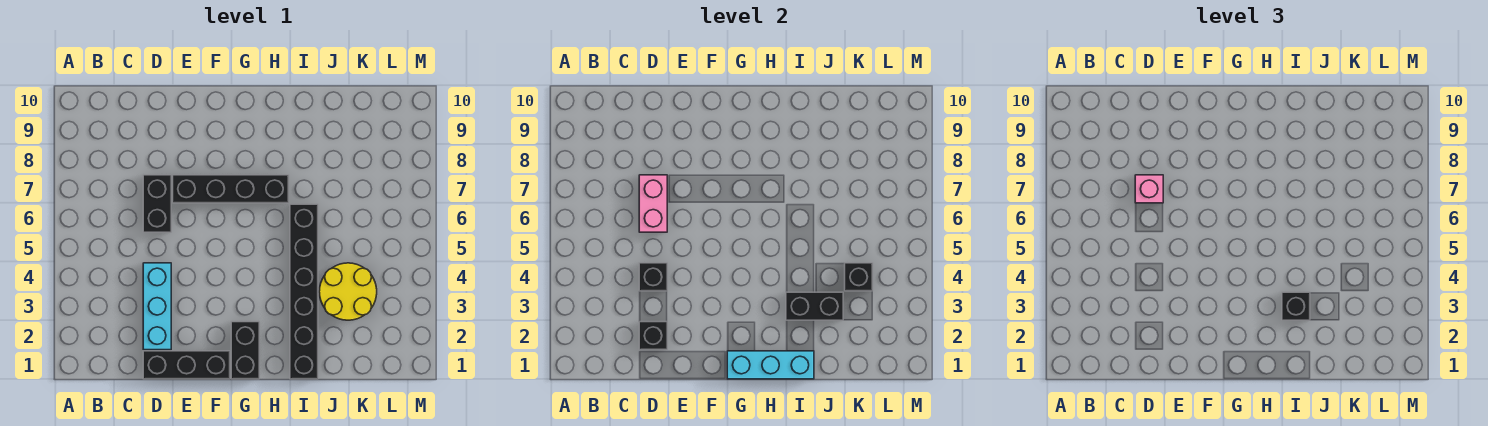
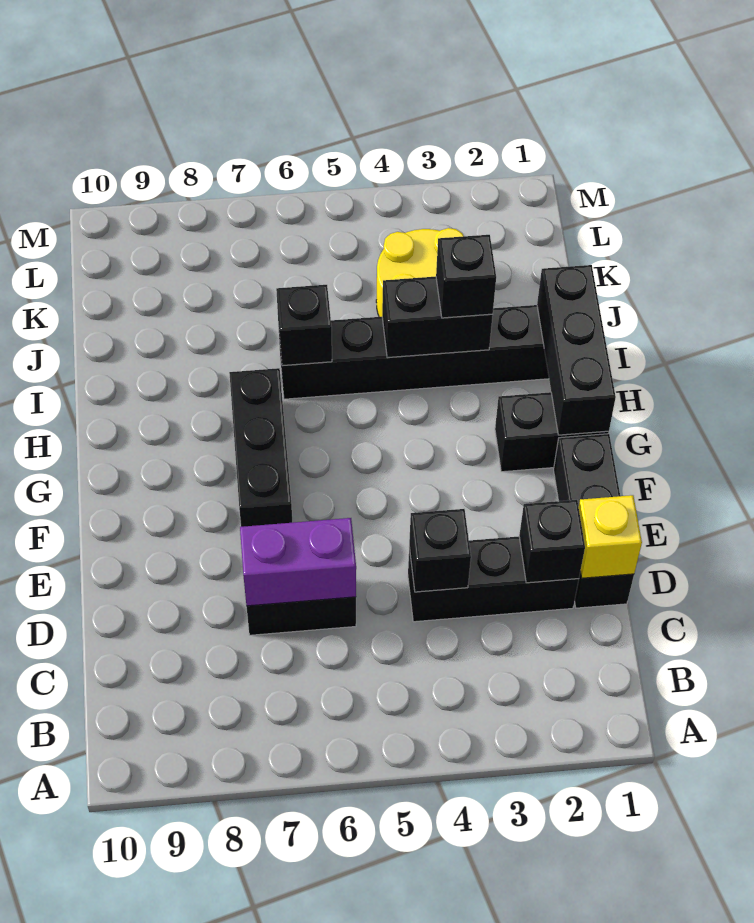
none -> yellow 1x1 brick [579,495,642,578]
cyan 1x3 brick [143,263,171,350] -> black 1x3 brick [408,536,579,622]
pink 1x2 brick [639,175,667,232] -> purple 1x2 brick [240,518,356,606]
pink 1x1 brick [1135,175,1163,203] -> none
black 1x4 brick [173,175,289,203] -> black 1x3 brick [229,368,292,527]
cyan 1x3 brick [727,351,814,379] -> black 1x3 brick [537,265,616,435]
black 1x2 brick [786,292,843,320] -> black 1x2 brick turned to [382,277,493,358]
black 1x1 brick [845,263,873,291] -> black 1x1 brick moved to [276,285,332,366]

